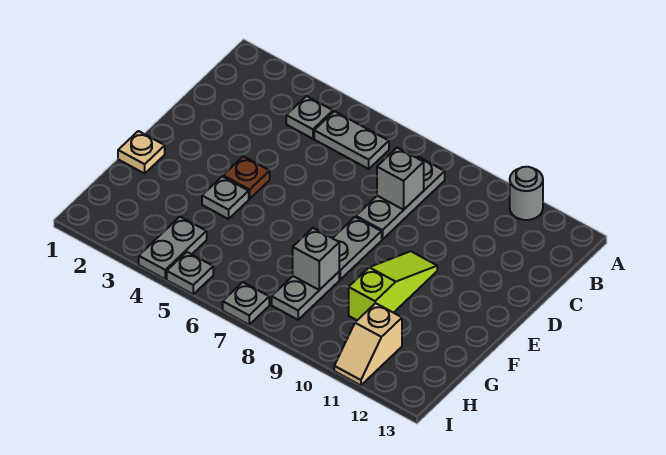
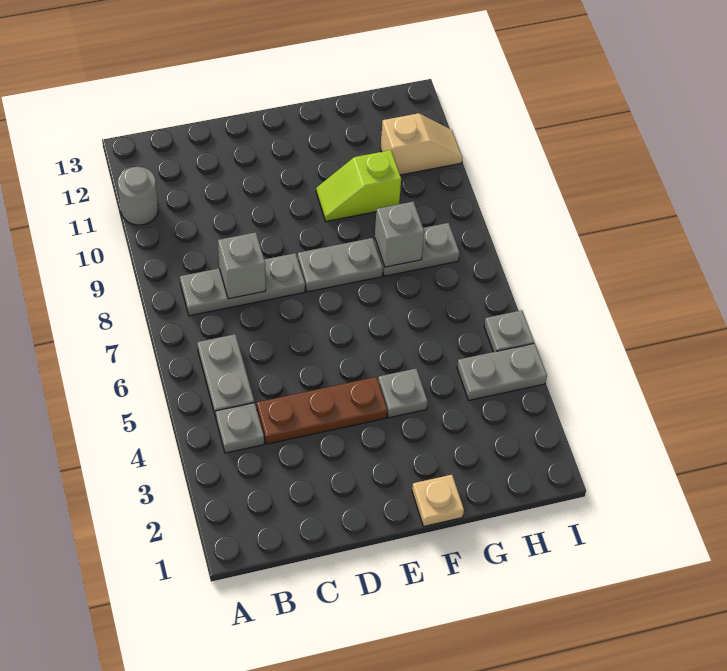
brown 1x1 plate [223,156,270,199] -> brown 1x3 plate [257,377,387,444]
lime 1x3 slope [349,251,437,320] -> lime 1x2 slope [316,150,401,221]
grey 1x1 plate [223,282,269,325] -> none

